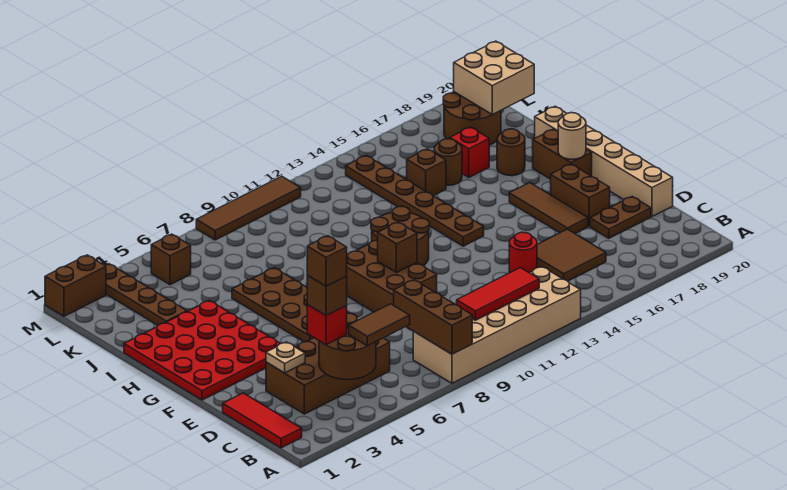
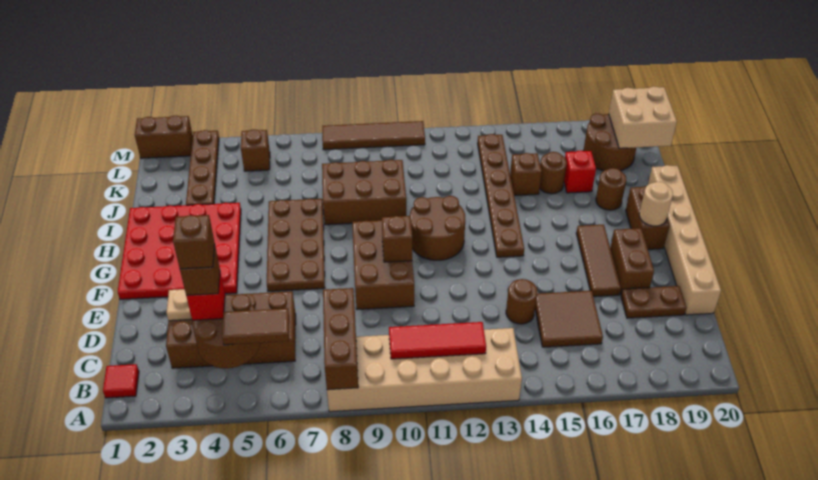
red 1x3 tile [223,393,302,448] -> red 1x1 tile [103,364,139,398]
red 1x1 round brick [509,232,537,273] -> brown 1x1 round brick [506,279,537,324]
none -> brown 2x3 brick [322,160,406,225]

